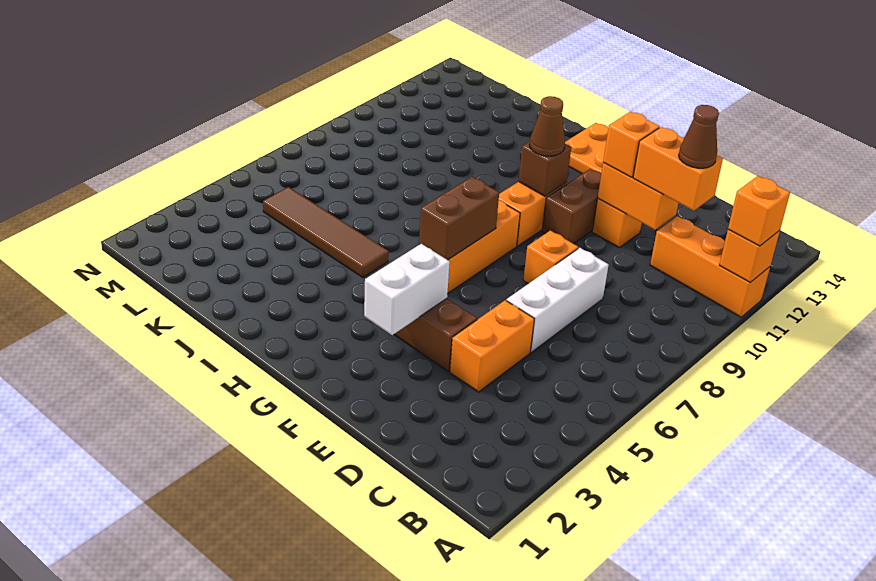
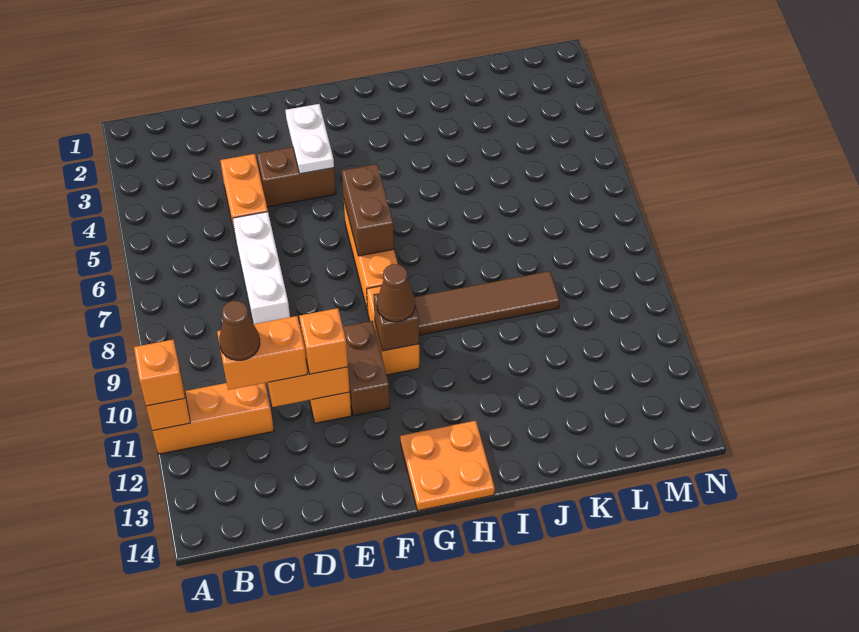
orange 1x1 brick [523,231,578,284] -> none
white 1x2 brick [364,244,450,335] -> white 1x2 plate [285,104,334,174]
brown 1x4 tile [263,187,388,278] -> brown 1x4 tile moved to [415,271,560,335]

